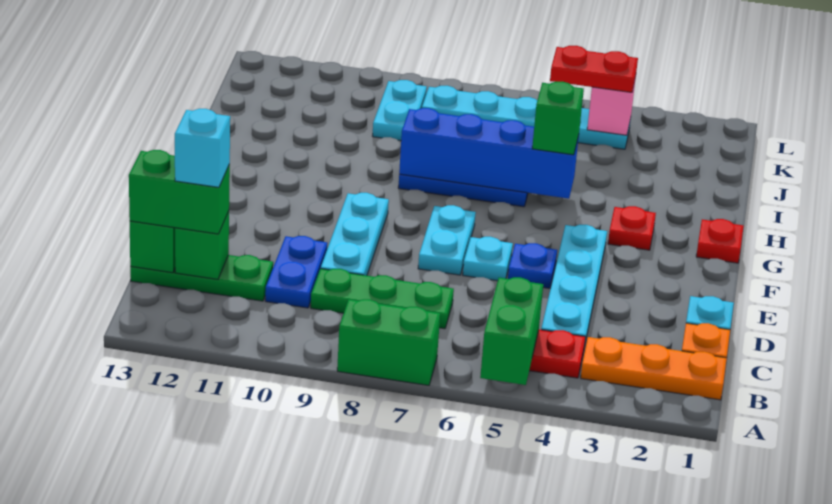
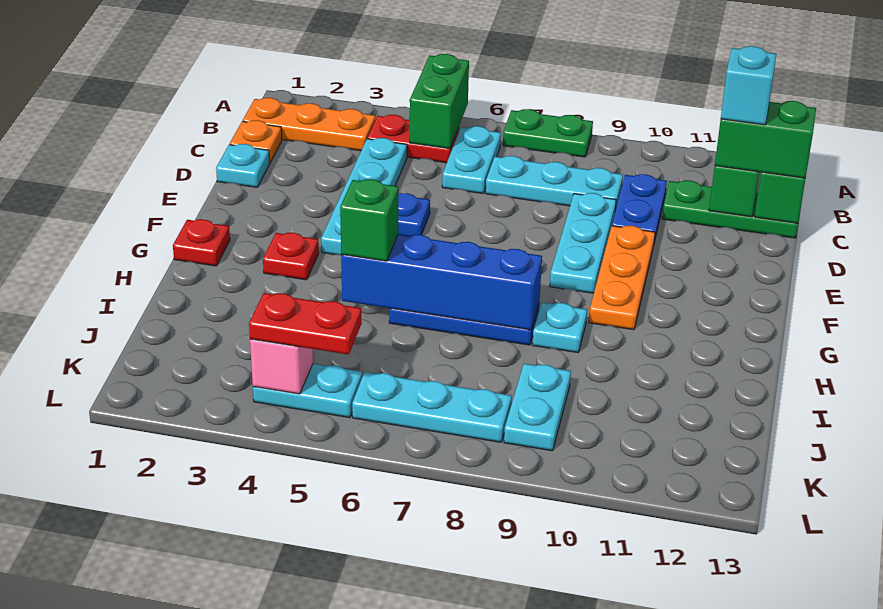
green 1x2 brick [337,299,440,385] -> green 1x2 plate [503,109,593,157]
green 1x3 plate [311,269,454,329] -> cyan 1x3 plate [486,156,623,210]
cyan 1x1 plate [463,237,513,281] -> cyan 1x1 plate moved to [532,302,587,353]
cyan 1x2 plate [418,205,476,275] -> cyan 1x2 plate moved to [442,126,501,193]
none -> orange 1x3 plate [589,226,655,330]

